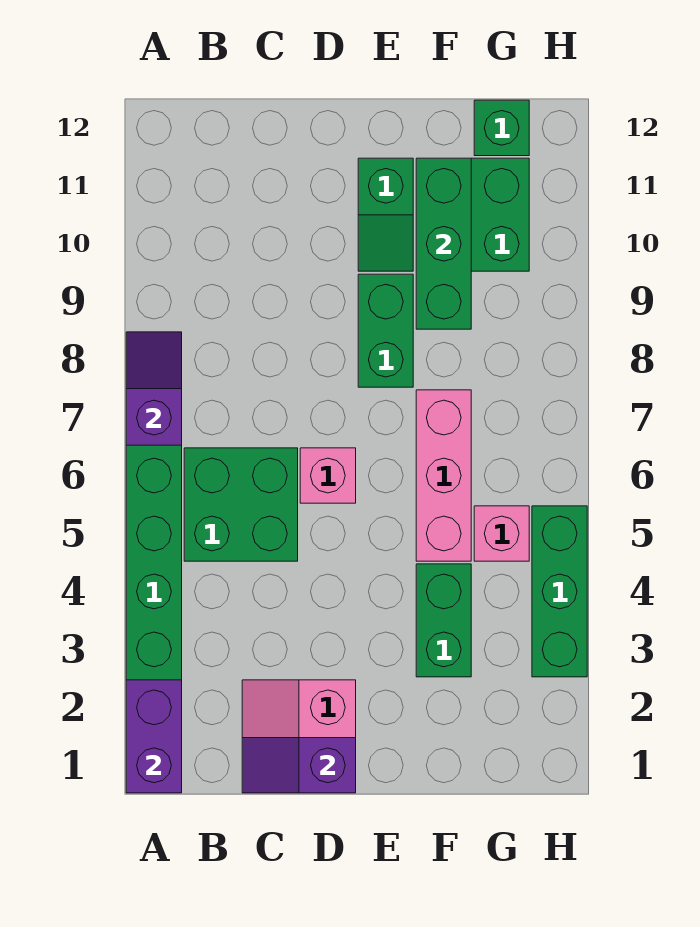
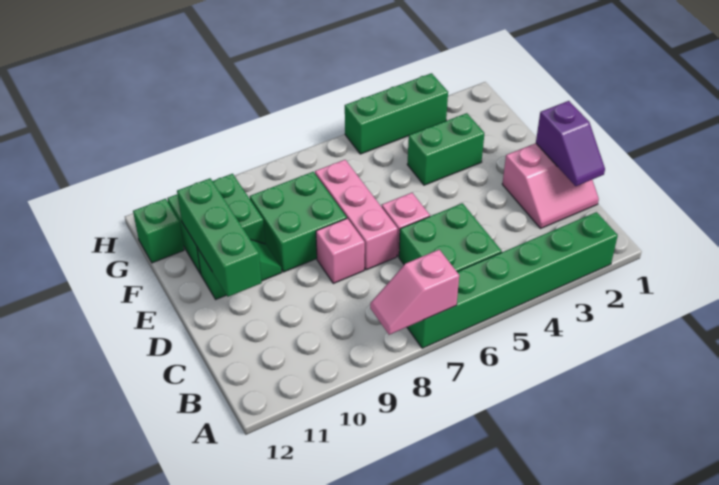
purple 1x2 brick [126,680,182,793] -> none
purple 1x2 slope [126,332,182,445] -> pink 1x2 slope [370,250,459,335]
green 1x2 brick [358,274,413,387] -> green 2x2 brick [250,172,347,272]
pink 1x3 brick [416,390,471,561] -> pink 1x3 brick turned to [315,160,398,270]
green 1x3 brick [416,158,471,329] -> green 1x3 brick turned to [177,178,262,297]
pink 1x1 brick [474,506,529,561] -> pink 1x1 brick moved to [316,218,365,283]

